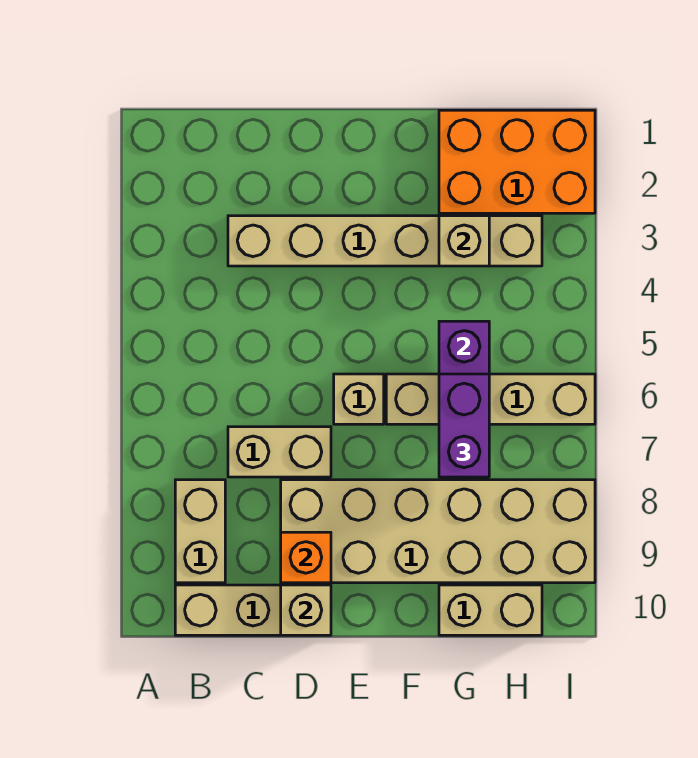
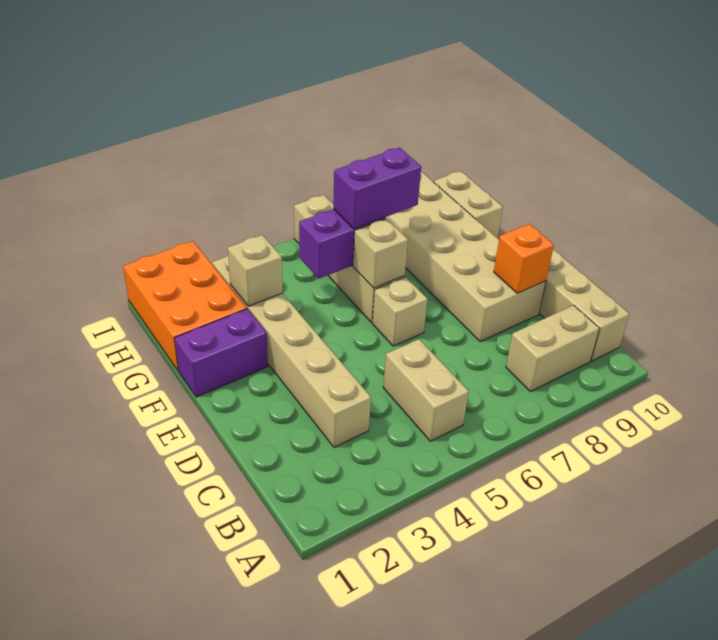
tan 1x2 brick [228,427,331,477] -> tan 1x2 brick moved to [383,339,469,441]
tan 1x1 brick [281,585,331,635] -> tan 1x1 brick moved to [353,219,408,288]
none -> purple 1x2 brick [174,309,268,397]

